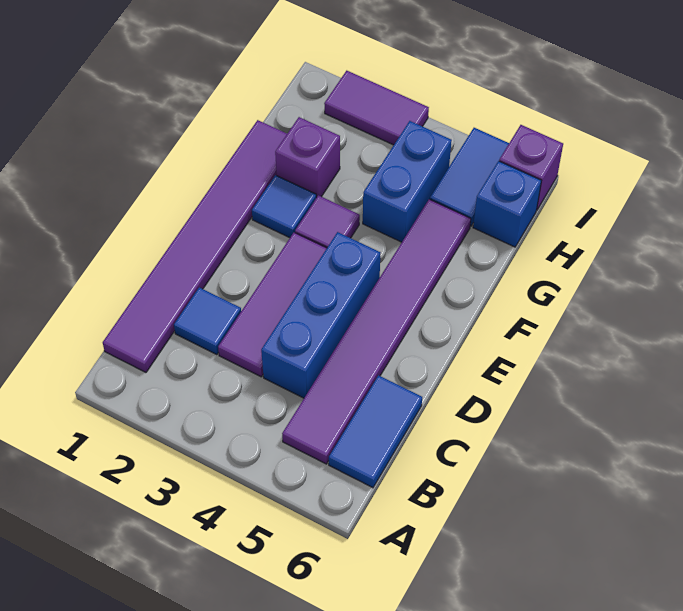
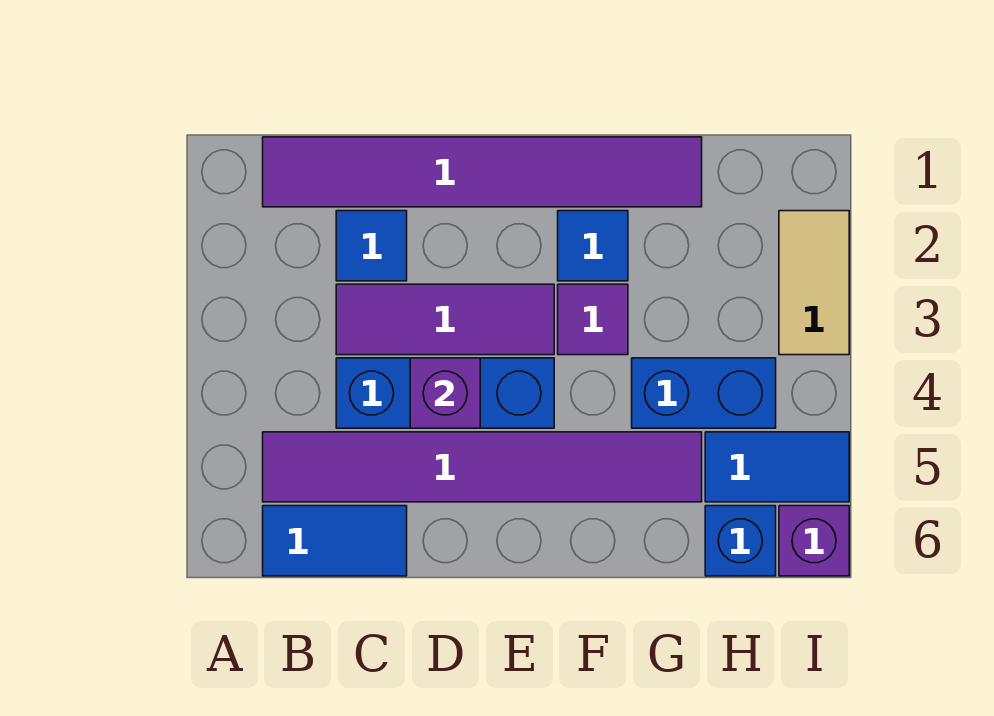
purple 1x1 brick [275,117,340,198] -> purple 1x1 brick moved to [410,358,480,428]
purple 1x2 tile [324,71,429,145] -> tan 1x2 tile [779,211,849,355]

